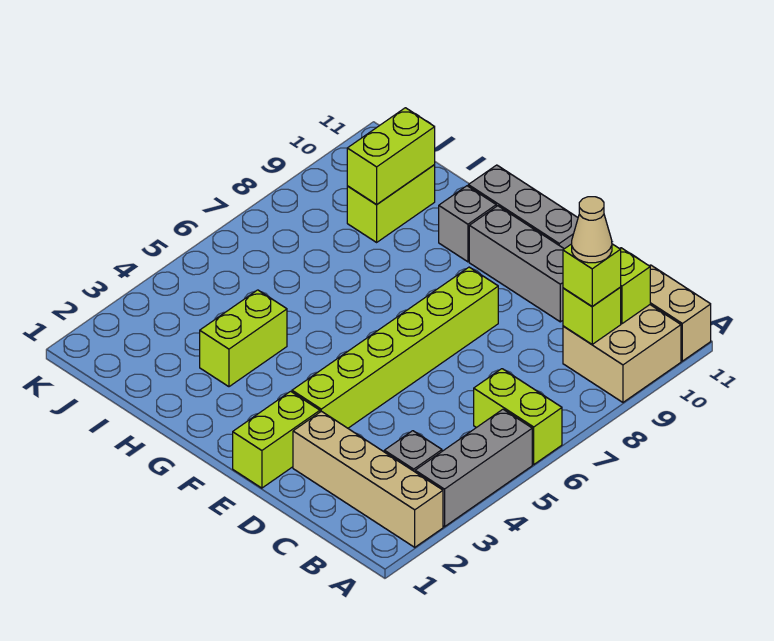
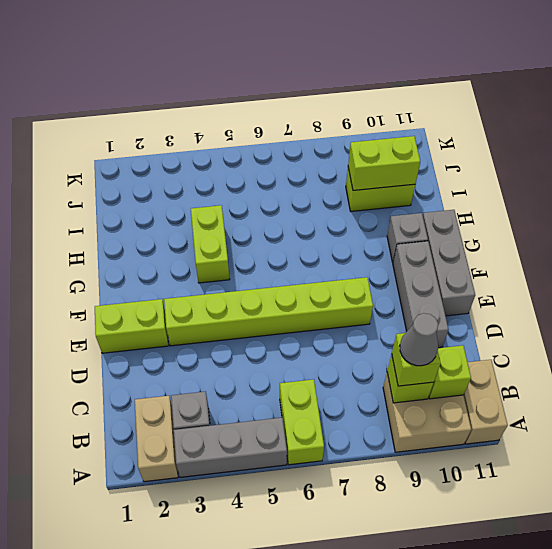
tan 1x4 brick [293,411,443,547] -> tan 1x2 brick [135,396,178,482]
tan 1x1 cone [572,197,612,263] -> grey 1x1 cone [400,313,438,366]
lime 1x2 brick [200,290,287,387] -> lime 1x2 brick turned to [191,205,230,283]

